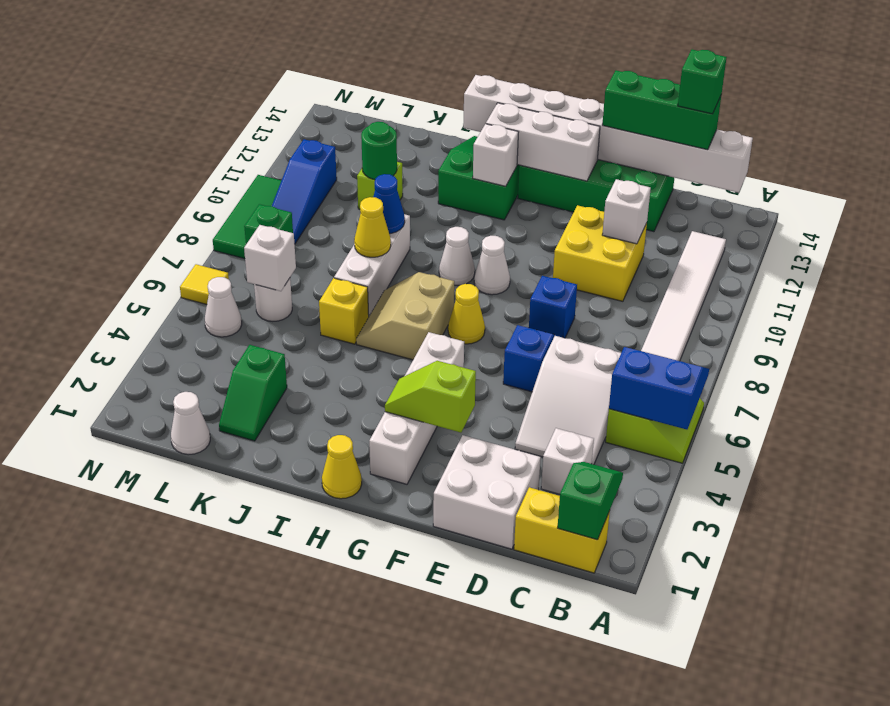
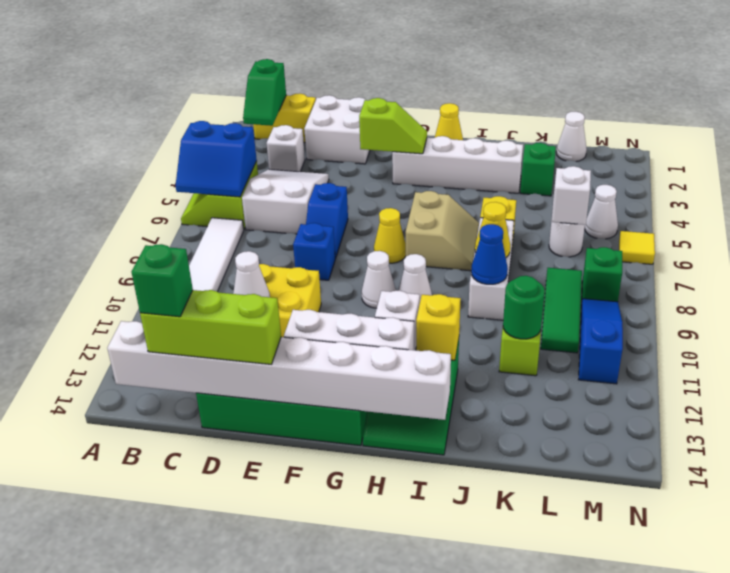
green 1x3 brick [602,70,722,150] -> lime 1x3 brick [140,290,281,364]
white 1x1 brick [602,179,651,244] -> white 1x1 cone [233,251,270,297]
white 1x4 brick [369,332,464,484] -> white 1x4 brick turned to [392,136,523,193]
none -> yellow 1x1 brick [416,294,461,360]
green 1x3 tile [213,175,281,259] -> green 1x3 tile moved to [541,268,582,353]

